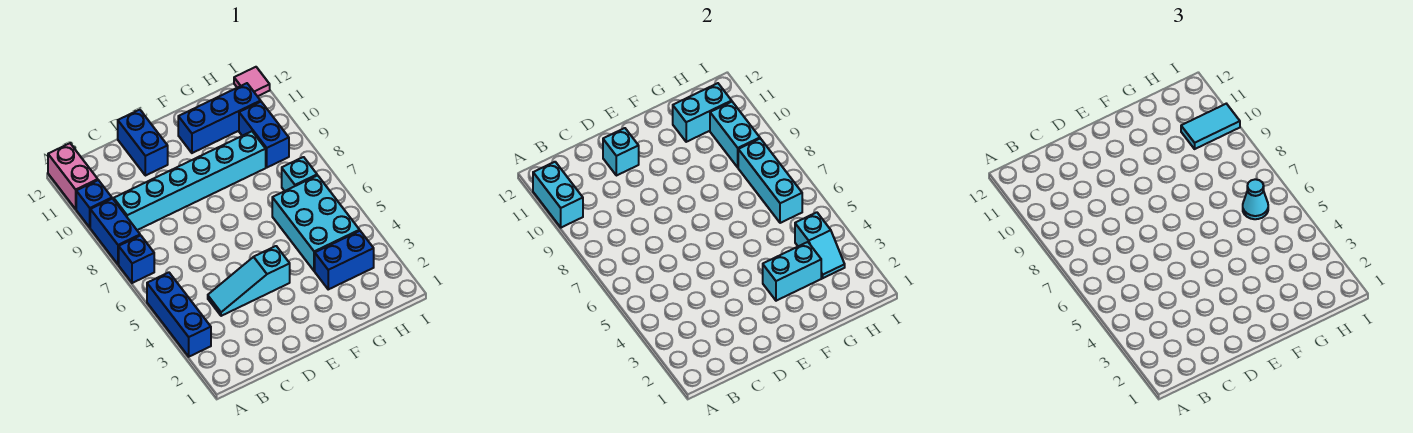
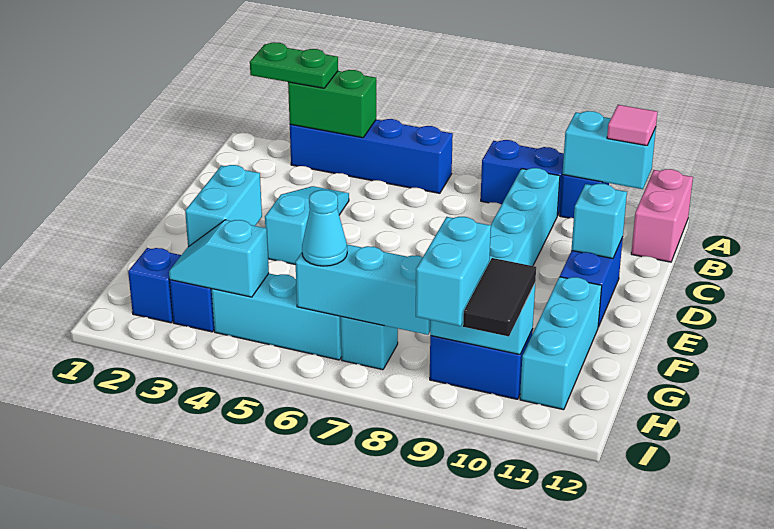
none -> green 1x2 plate [250,42,338,88]
blue 1x3 brick [147,272,211,357] -> blue 1x4 brick [290,119,453,193]
none -> green 1x2 brick [288,70,376,138]
blue 1x1 brick [119,235,154,283] -> blue 1x1 brick moved to [128,248,181,323]
pink 1x2 brick [48,143,98,209] -> pink 1x2 brick turned to [631,169,693,262]
blue 1x2 brick [118,110,168,176] -> blue 1x2 brick turned to [560,237,623,327]
blue 1x3 brick [178,83,261,153] -> cyan 1x3 brick [520,277,602,410]
cyan 2x3 brick [272,175,360,271] -> cyan 1x3 brick [211,273,342,360]
cyan 1x2 brick [673,83,732,142] -> cyan 1x2 brick moved to [416,217,491,326]
cyan 1x2 tile [1181,104,1240,149] -> black 1x2 tile [463,258,536,336]
pink 1x1 tile [234,67,270,96] -> pink 1x1 tile moved to [607,105,657,146]

